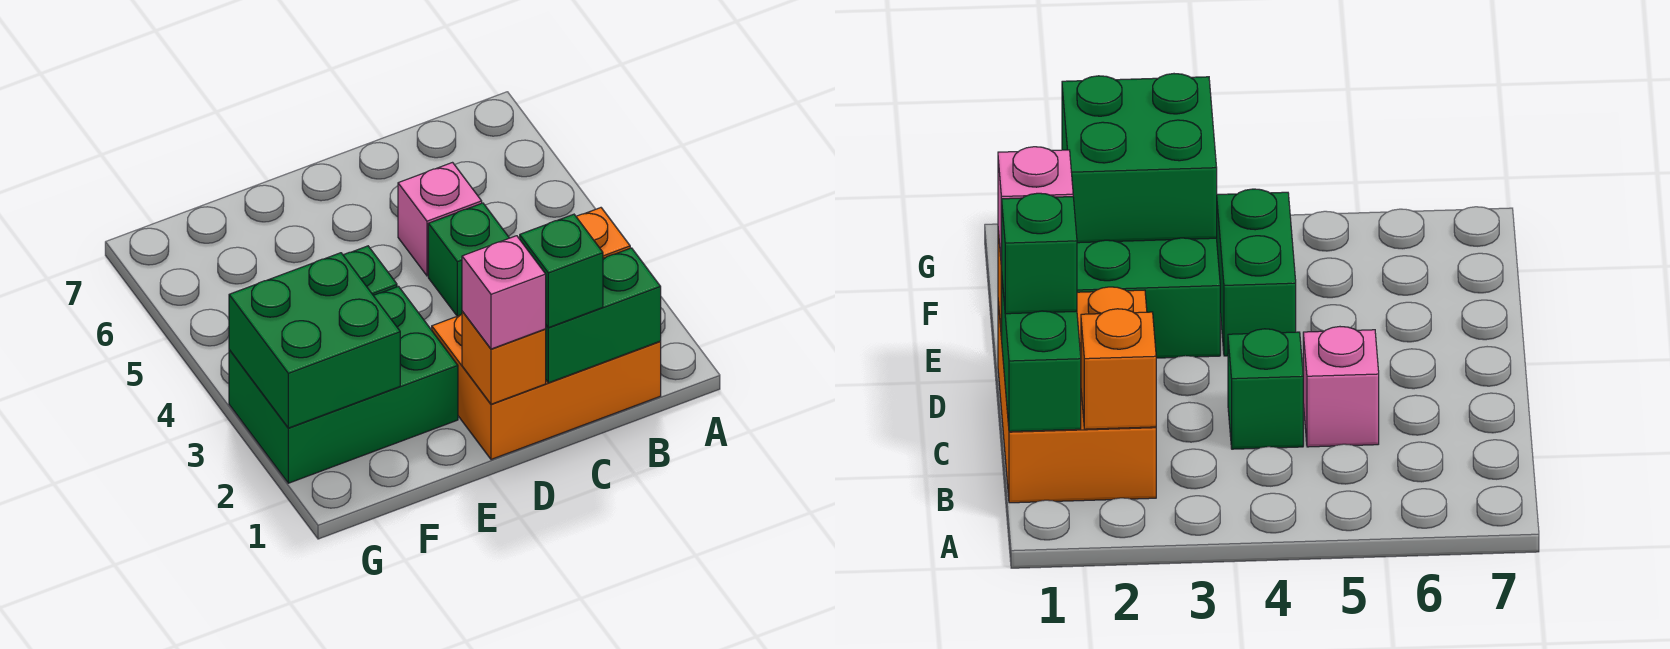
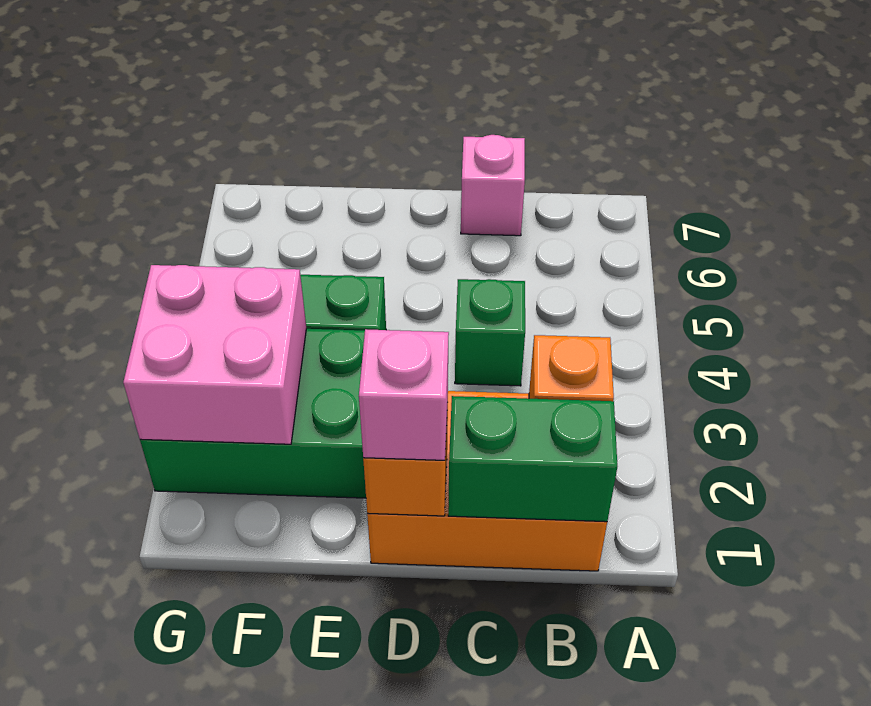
green 1x1 brick [520,214,603,328] -> none
pink 1x1 brick [398,163,482,276] -> pink 1x1 brick moved to [461,135,525,236]
green 2x2 brick [229,253,400,428] -> pink 2x2 brick [123,265,306,444]

